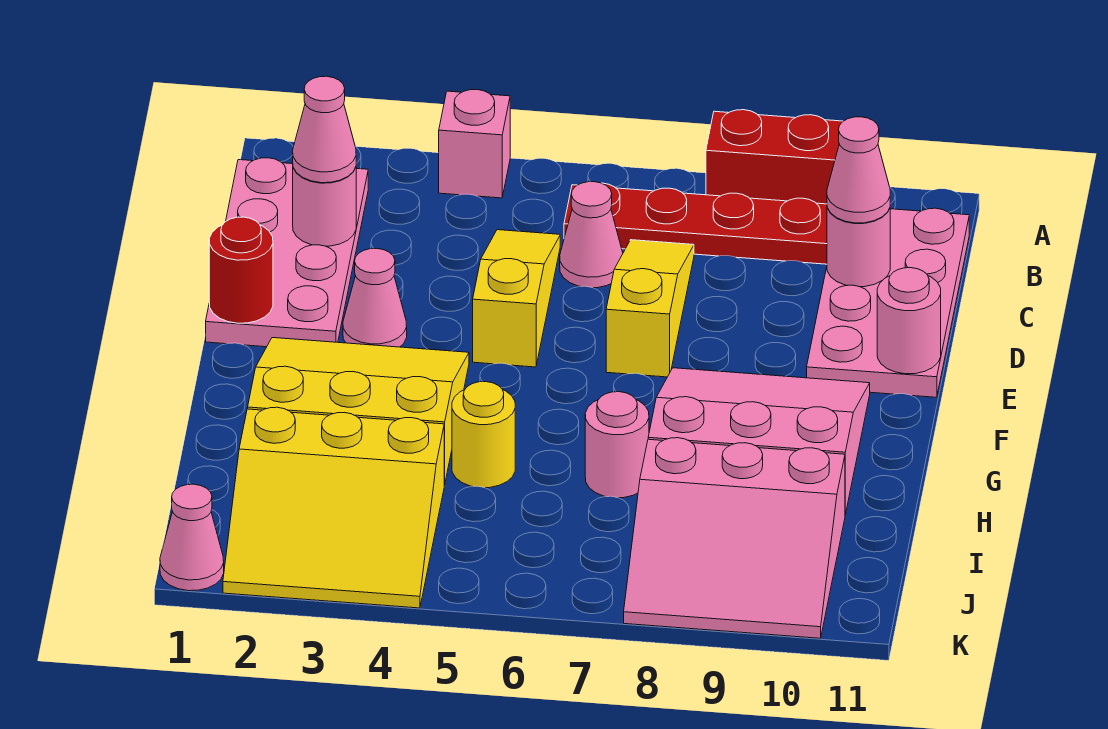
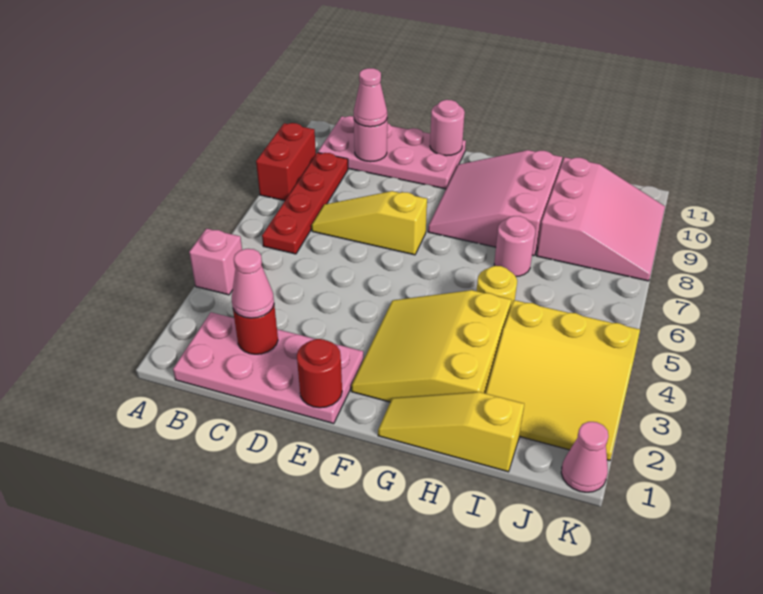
pink 1x1 round brick [293,167,356,246] -> red 1x1 round brick [233,306,278,354]
yellow 1x3 slope [473,230,560,367] -> yellow 1x3 slope moved to [378,392,524,472]
pink 1x1 cone [560,182,623,288] -> none
pink 1x1 cone [343,249,407,347] -> none
yellow 3x3 slope [223,407,444,608] -> yellow 3x3 slope turned to [486,300,640,461]

